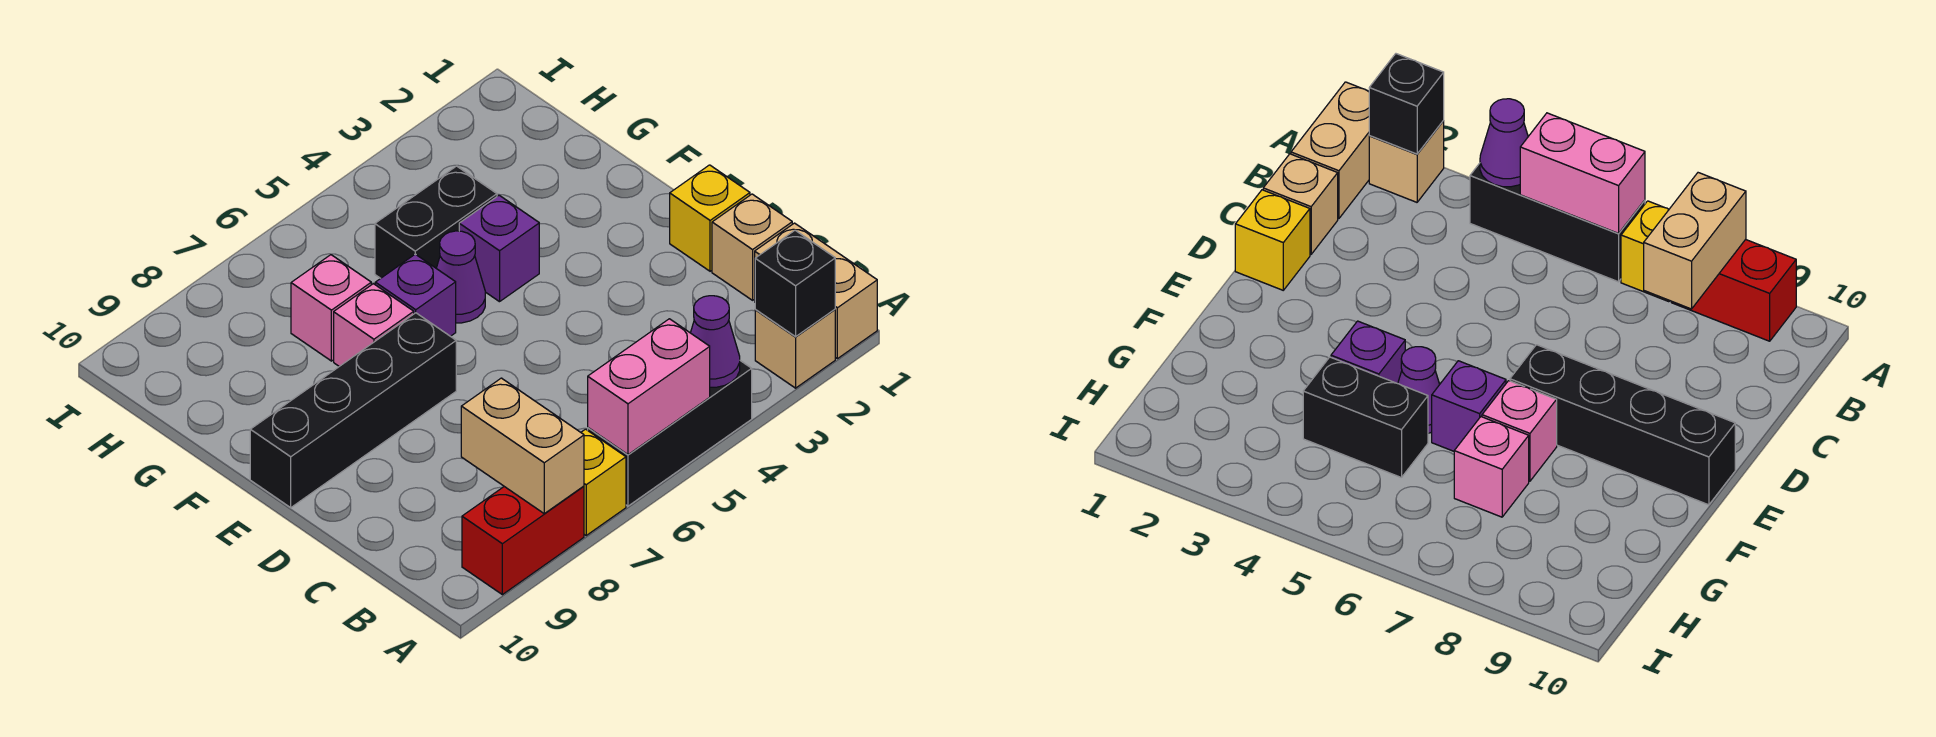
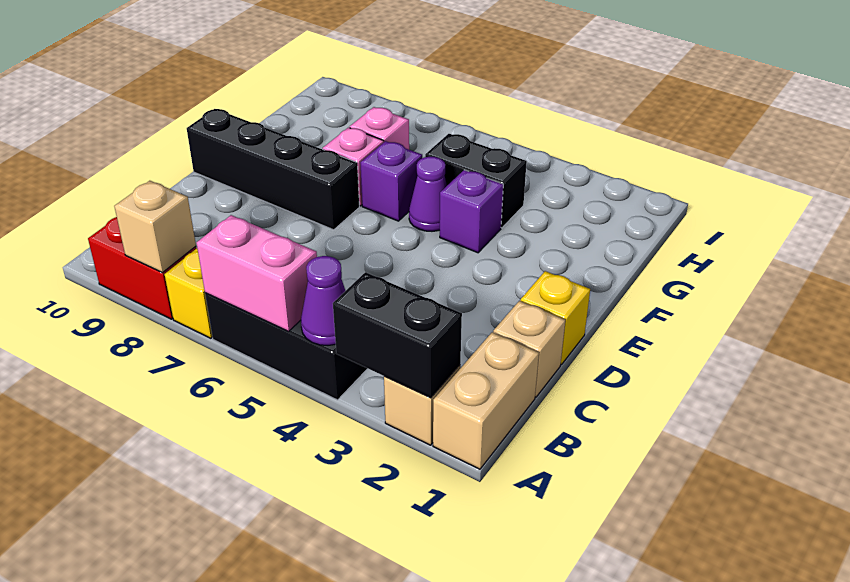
black 1x1 brick [755,230,835,337] -> black 1x2 brick [333,272,462,398]
tan 1x2 brick [461,378,584,513] -> tan 1x1 brick [114,181,196,272]

